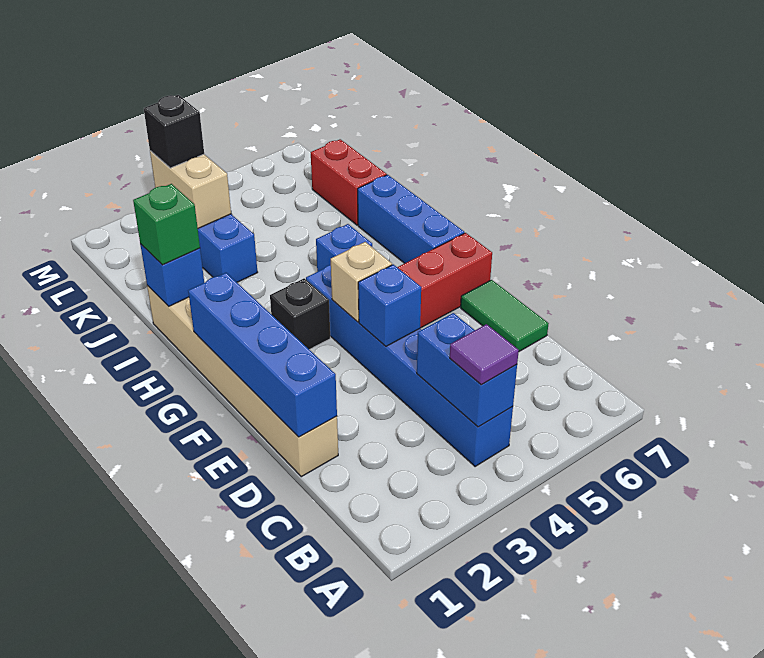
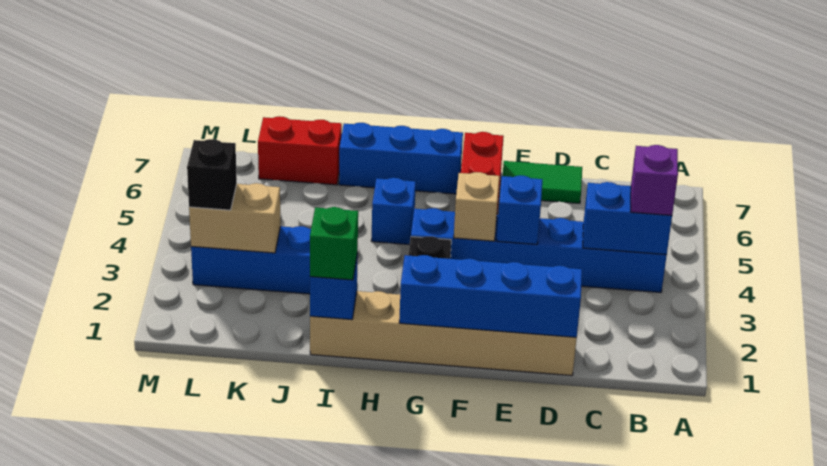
purple 1x1 tile [450,324,519,385] -> purple 1x1 brick [631,145,678,215]

